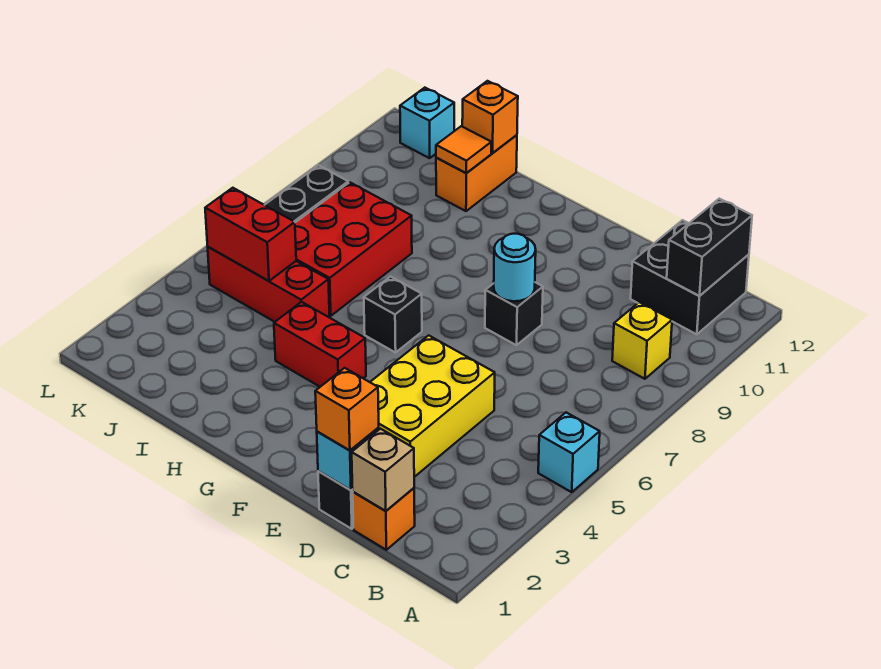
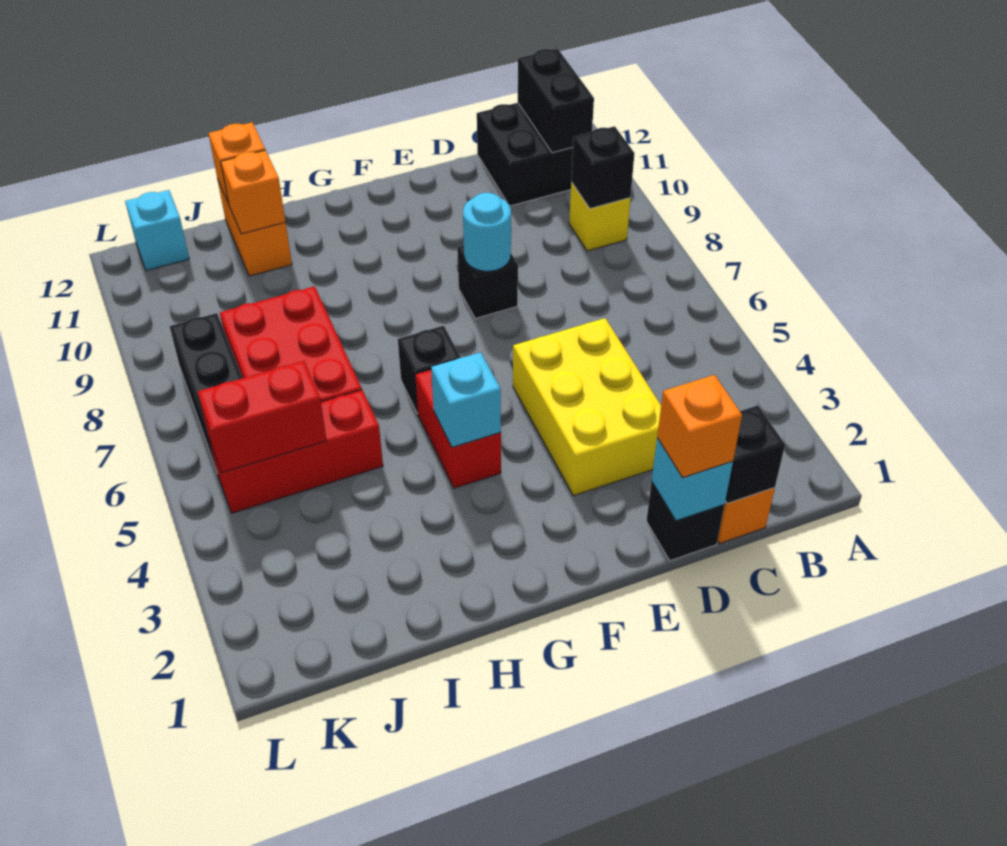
cyan 1x1 brick [538,412,600,492] -> cyan 1x1 brick moved to [431,352,501,447]
none -> black 1x1 brick [571,126,634,209]
tan 1x1 brick [352,429,414,511] -> black 1x1 brick [725,405,785,503]
red 1x2 brick [274,302,366,387] -> red 1x2 brick turned to [415,370,501,488]
orange 1x1 tile [436,126,491,173] -> orange 1x1 brick [221,150,285,234]

